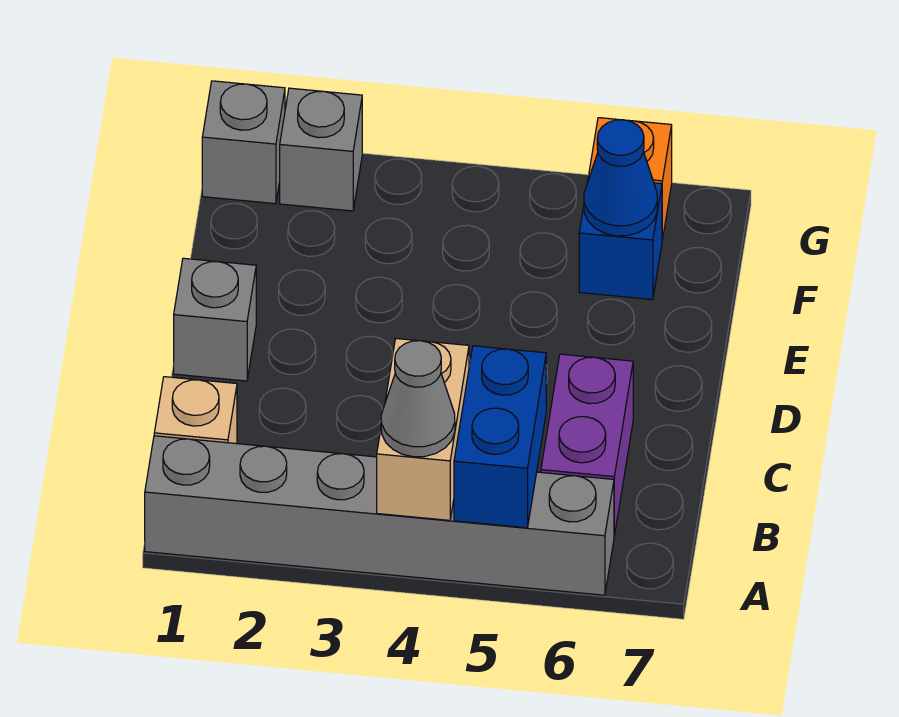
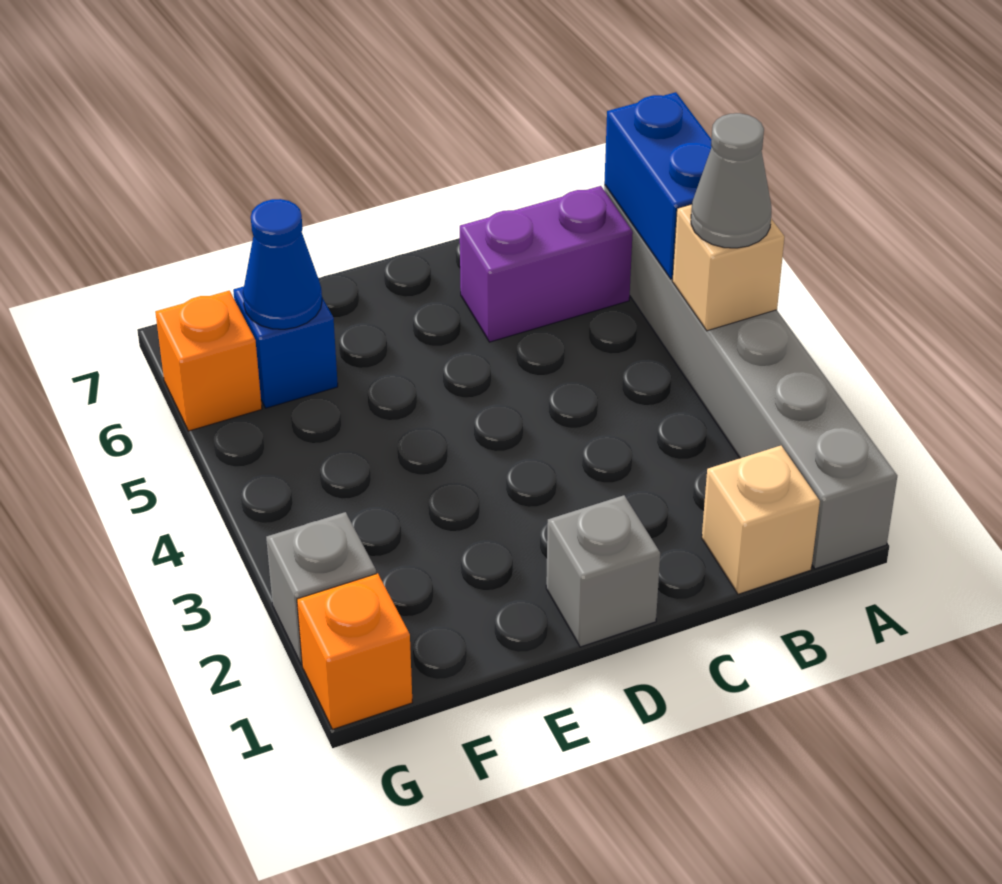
tan 1x2 brick [377,339,469,520] -> tan 1x1 brick [672,204,785,331]
blue 1x2 brick [454,346,546,528] -> blue 1x2 brick turned to [604,92,712,279]
grey 1x1 brick [202,81,285,204] -> orange 1x1 brick [297,573,412,729]

